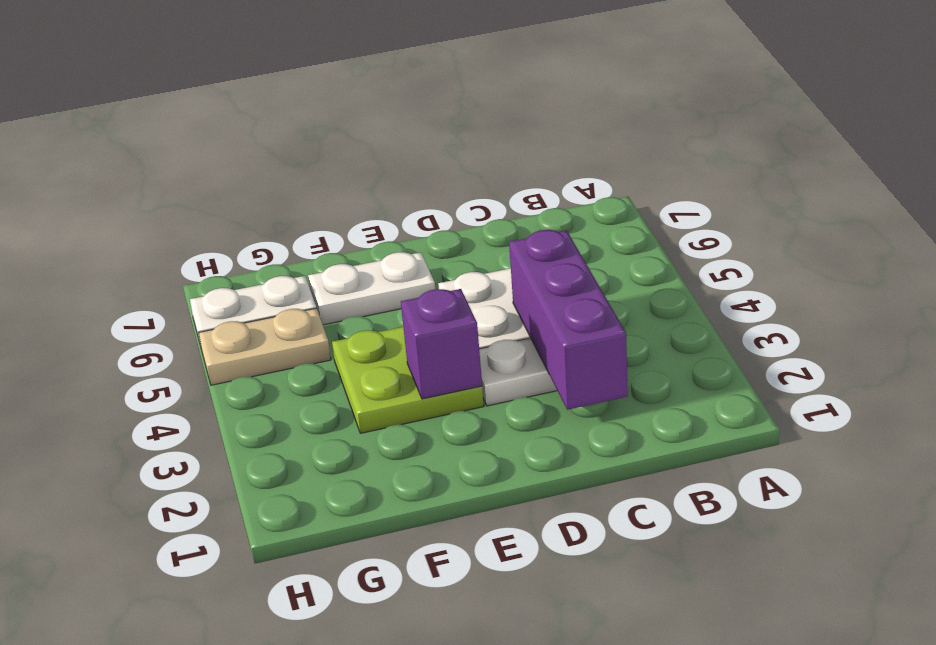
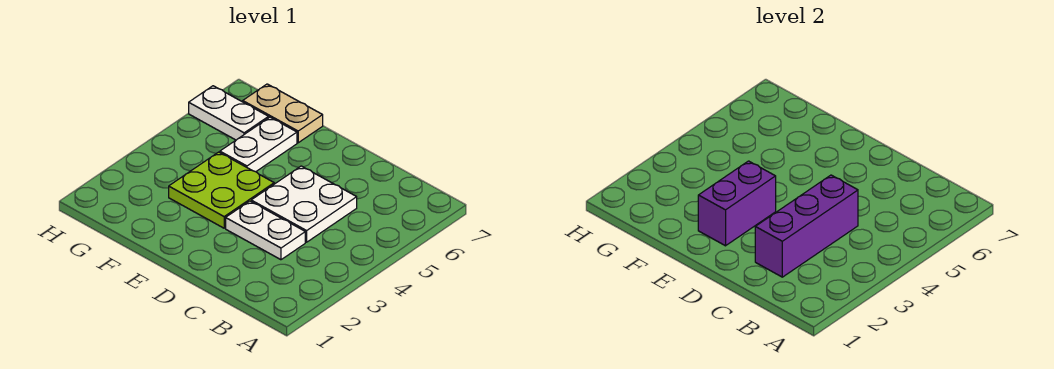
purple 1x1 brick [401,289,482,399] -> purple 1x2 brick [698,161,776,246]
white 1x2 plate [308,252,435,325] -> white 1x2 plate turned to [220,117,297,172]
tan 1x2 plate [198,308,331,385] -> tan 1x2 plate moved to [243,84,323,143]

